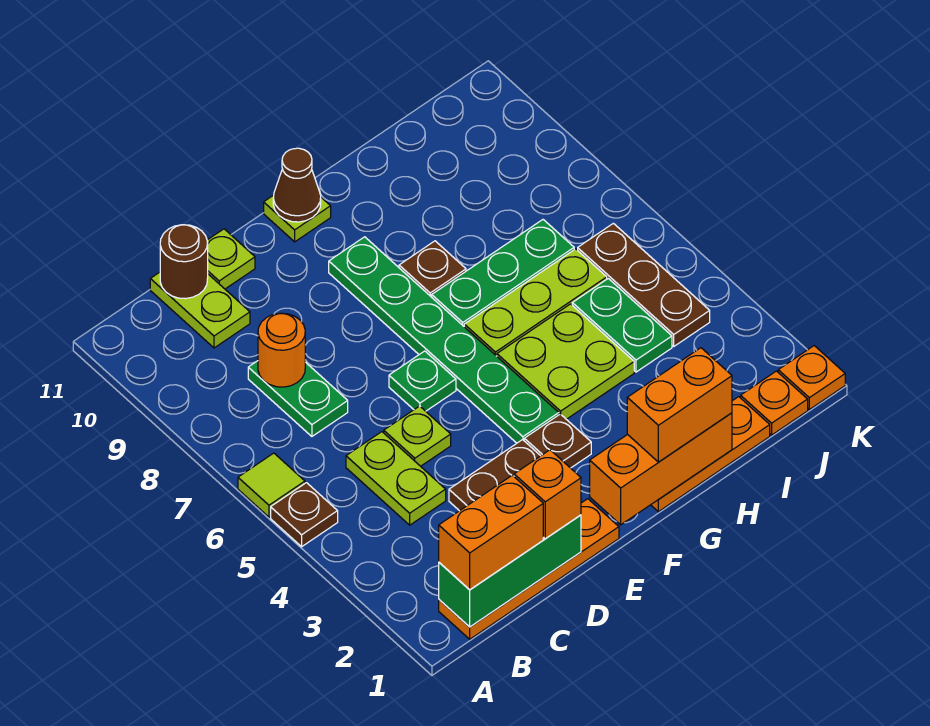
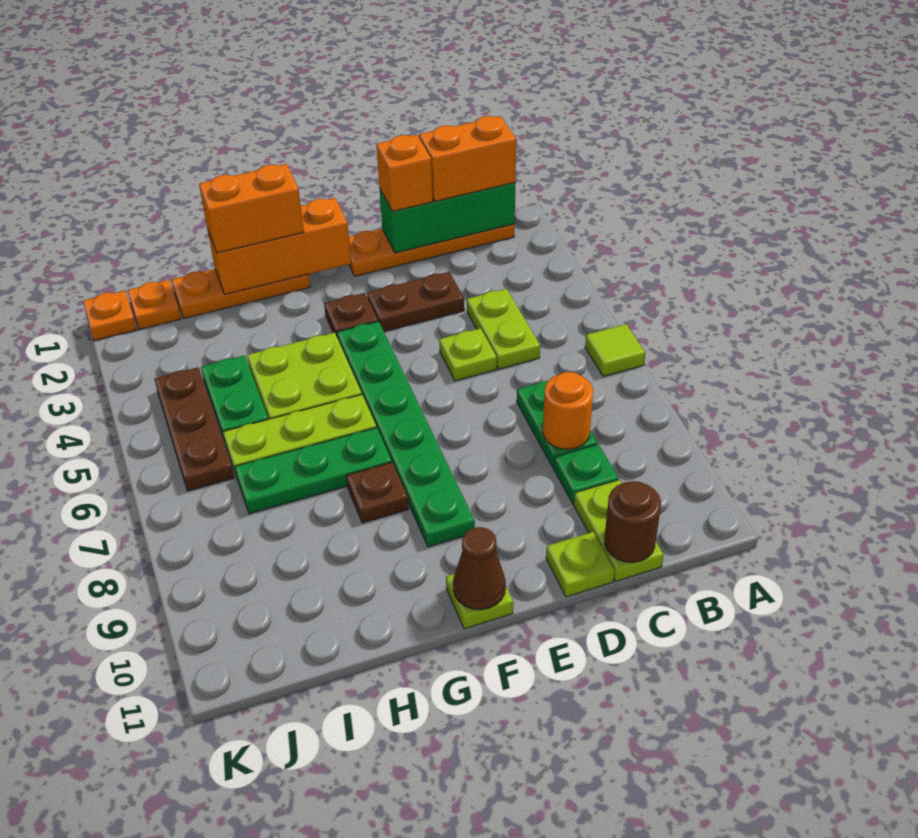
brown 1x1 plate [271,483,338,547] -> none
green 1x1 plate [389,351,456,411] -> green 1x1 plate moved to [554,444,619,504]

